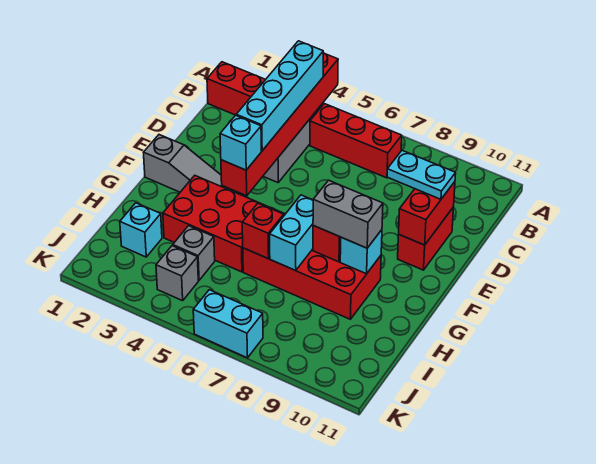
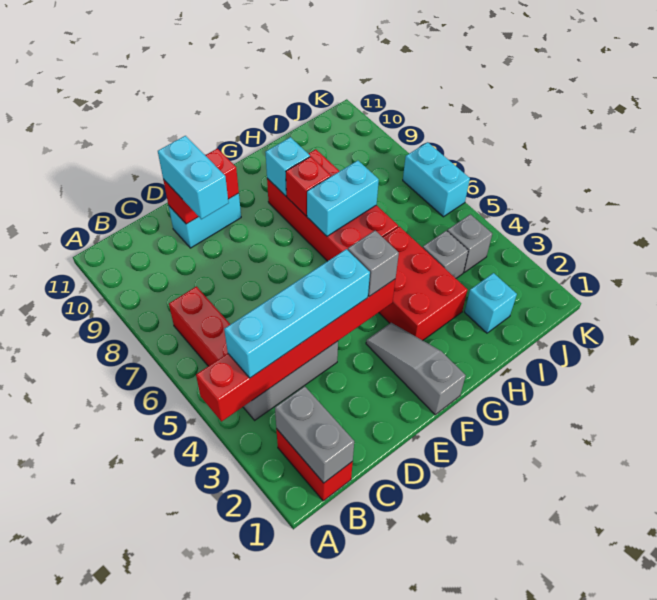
cyan 1x2 plate [387,150,456,199] -> cyan 1x2 brick [158,136,229,219]
red 1x2 brick [398,207,454,270] -> cyan 1x2 brick [169,193,241,248]
cyan 1x1 brick [220,115,261,170] -> grey 1x1 brick [348,231,399,296]
grey 1x2 brick [313,180,383,248] -> grey 1x2 brick moved to [275,386,354,483]
red 1x1 brick [242,203,284,259] -> none

